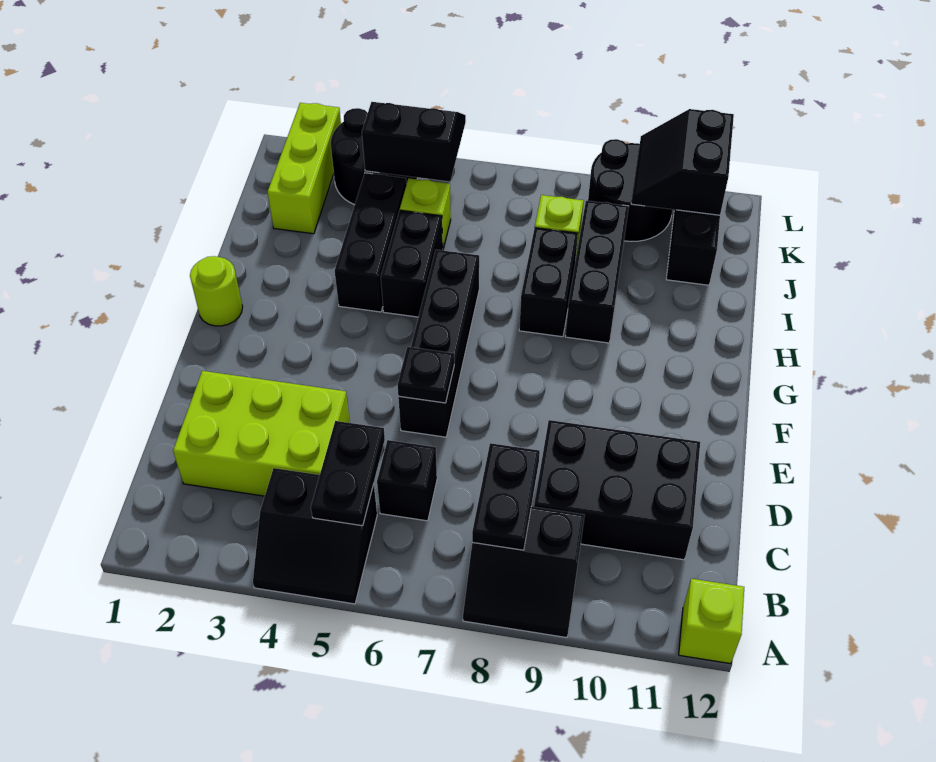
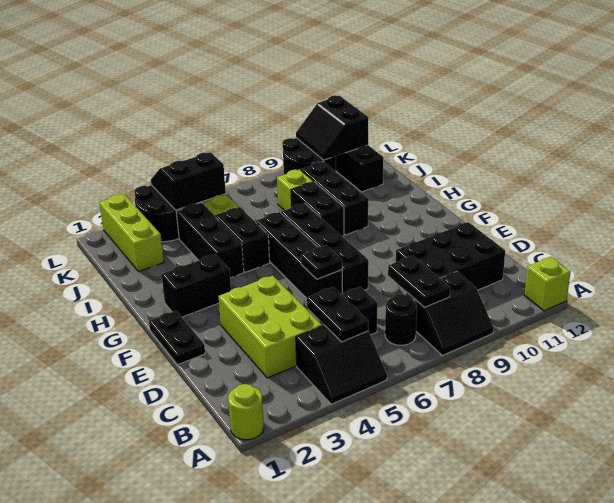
none -> black 1x1 round brick [385,294,417,345]
lime 2x3 brick [173,371,350,496] -> lime 2x3 brick turned to [219,275,322,378]
none -> black 1x2 plate [149,311,205,365]
none -> black 1x4 brick [281,203,368,294]
lime 1x1 round brick [190,256,243,326] -> lime 1x1 round brick moved to [228,384,264,440]
none -> black 1x2 brick [161,255,231,317]

